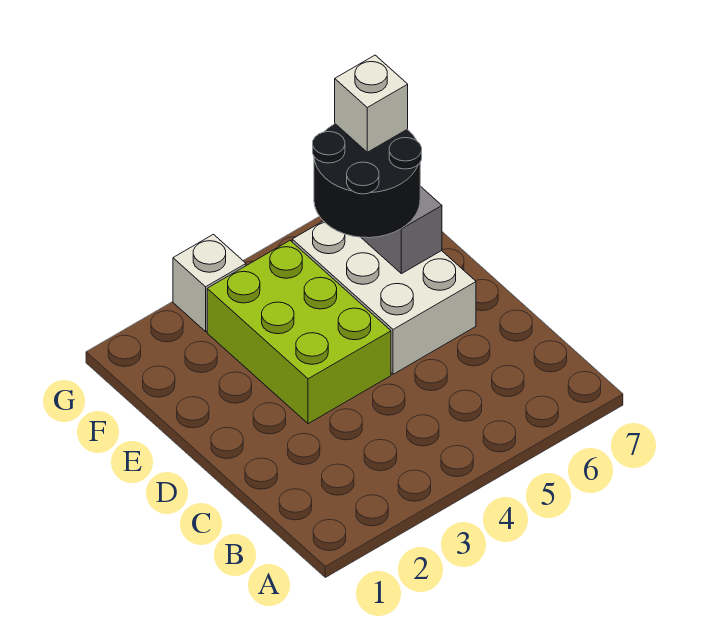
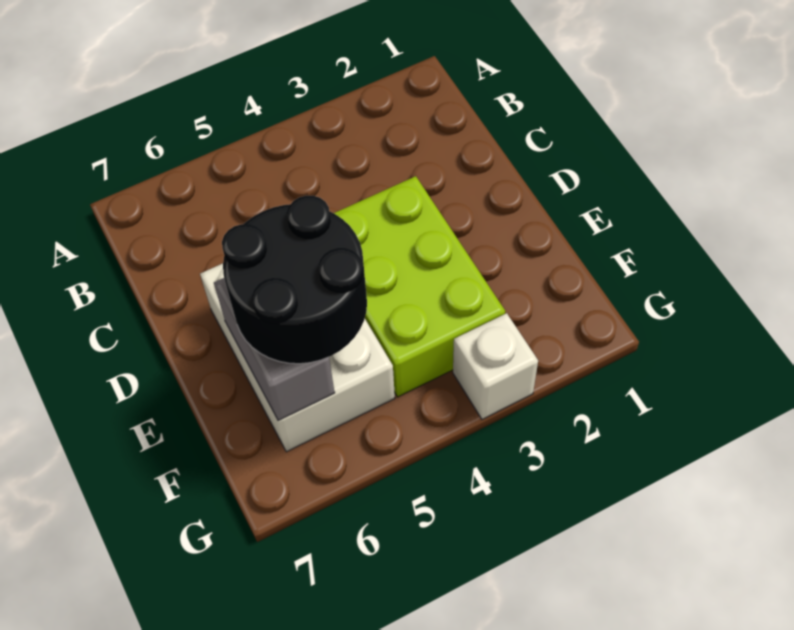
white 1x1 brick [335,55,408,152] -> none

